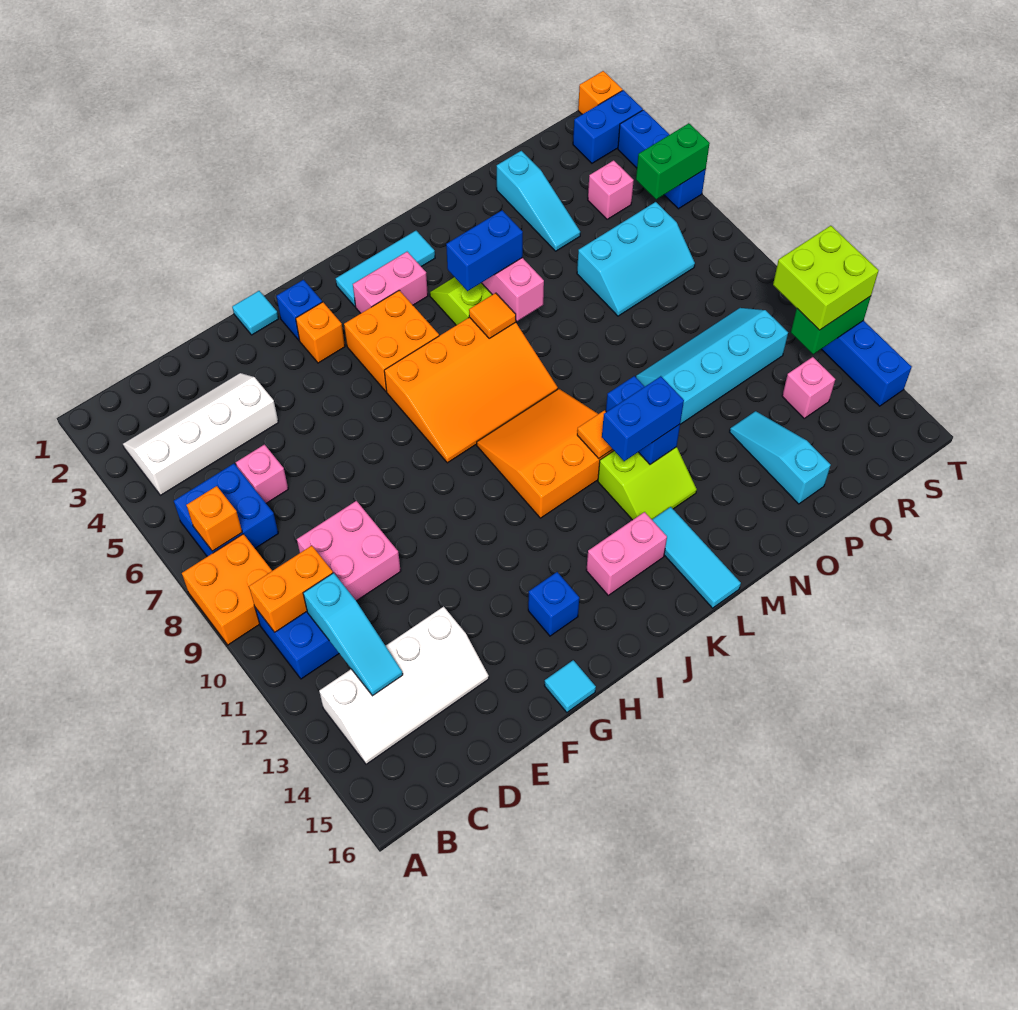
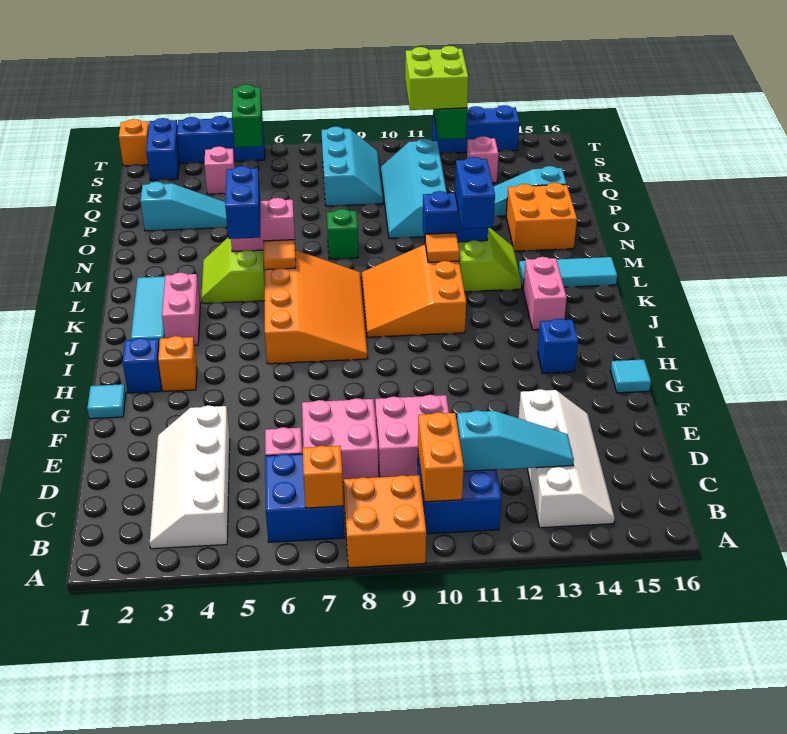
none -> pink 2x2 brick [302,398,378,482]
orange 2x2 brick [344,290,439,391] -> orange 2x2 brick moved to [506,183,577,251]
none -> green 1x1 brick [327,209,358,259]
cyan 2x3 slope [577,202,695,316] -> cyan 2x3 slope moved to [322,127,383,206]

